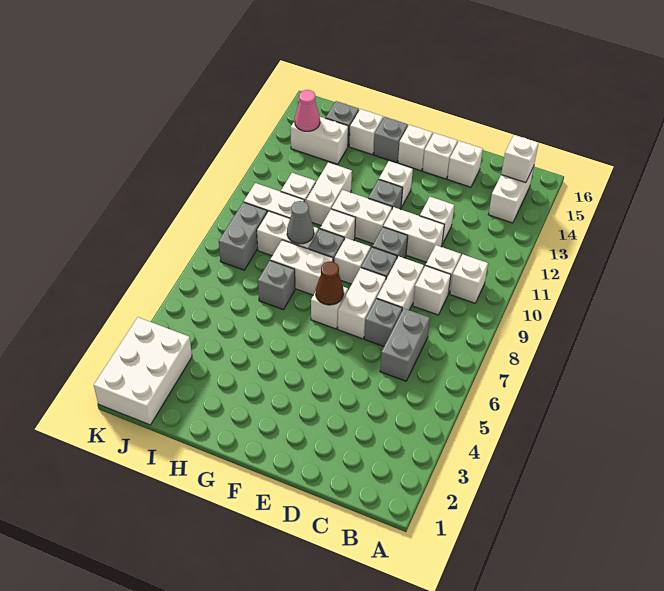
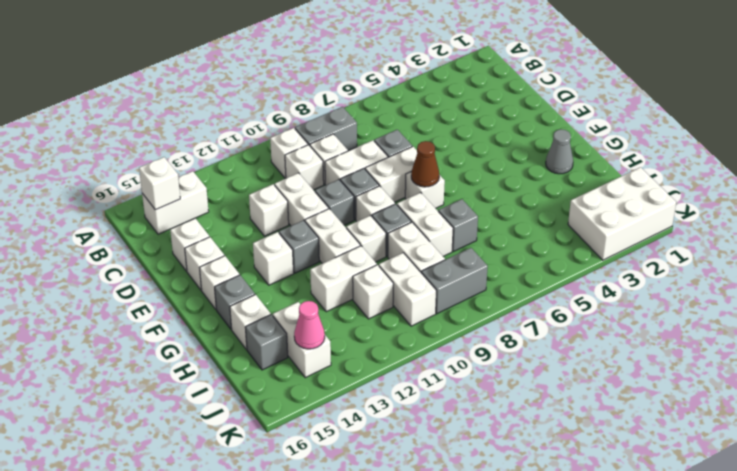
grey 1x2 brick [380,309,430,381] -> grey 1x2 brick moved to [295,107,357,151]
grey 1x1 cone [287,201,314,244] -> grey 1x1 cone moved to [546,129,573,174]

